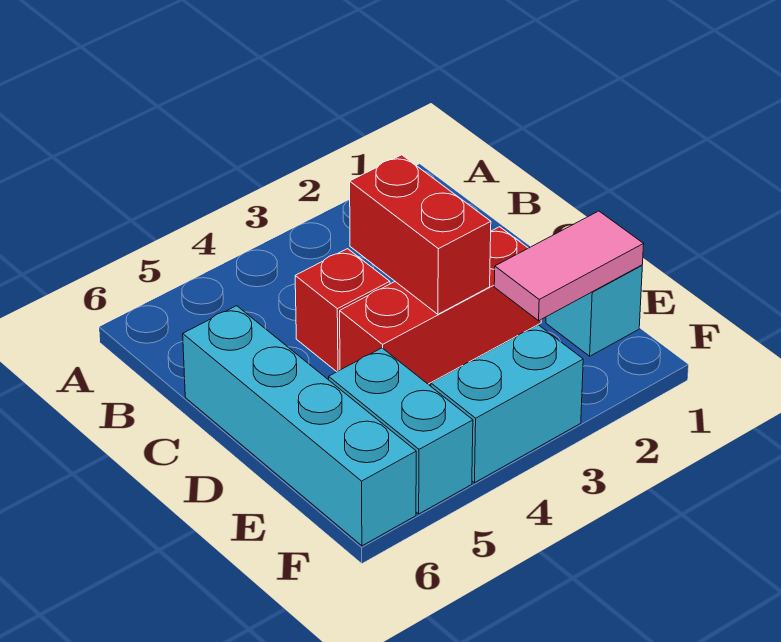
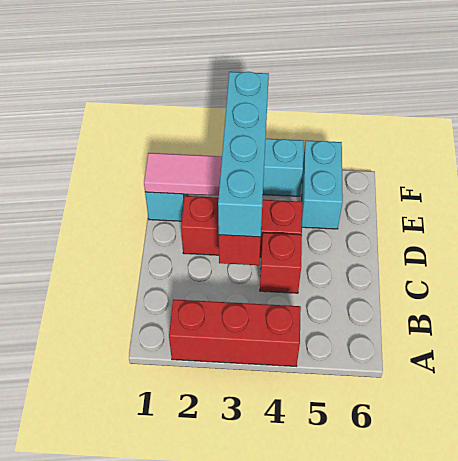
none -> red 1x3 brick [169,299,301,366]
cyan 1x4 brick [183,306,416,546] -> cyan 1x4 brick moved to [218,72,269,237]

